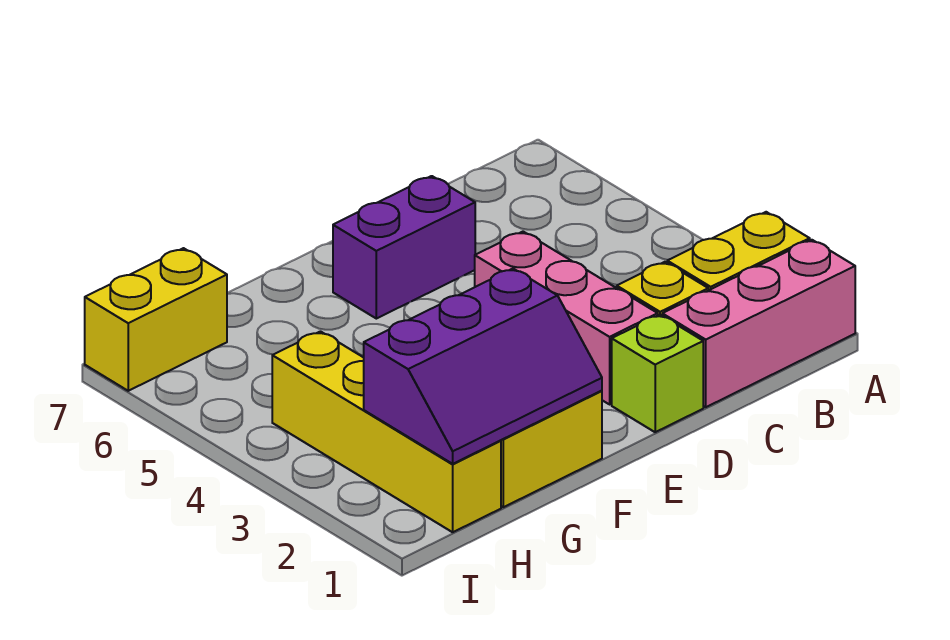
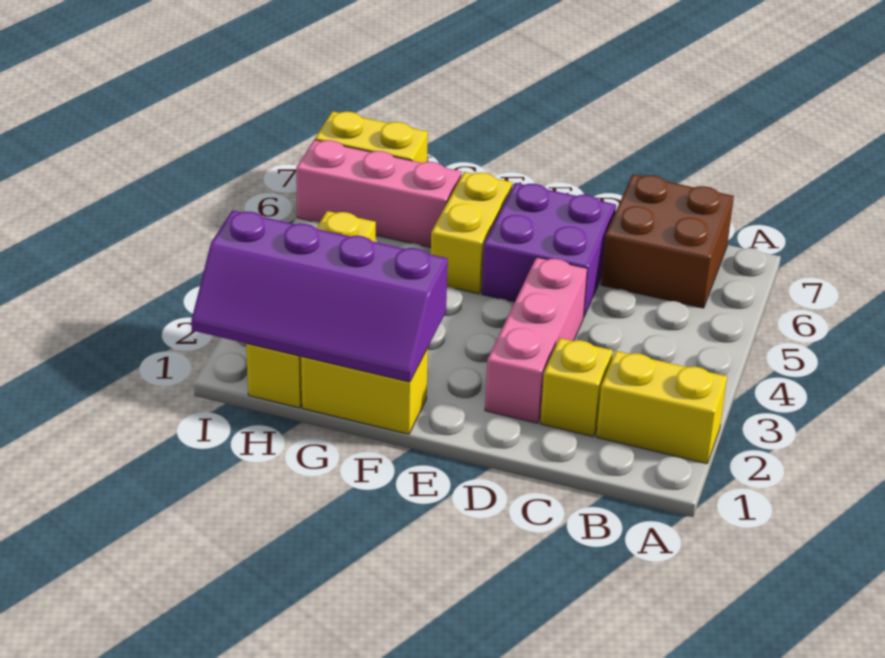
pink 1x3 brick [662,240,855,407] -> pink 1x3 brick moved to [296,140,462,247]
none -> brown 2x2 brick [601,174,734,308]
lime 1x1 brick [612,315,703,432] -> none
purple 1x2 brick [333,176,476,319] -> purple 2x2 brick [482,183,616,318]
purple 2x3 slope [364,269,602,464] -> purple 2x4 slope [191,210,448,382]
none -> yellow 1x2 brick [431,172,513,294]

